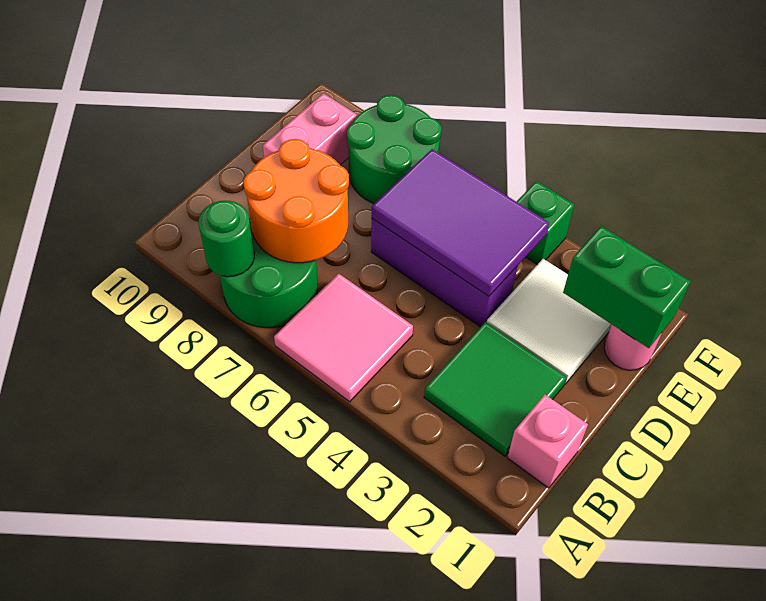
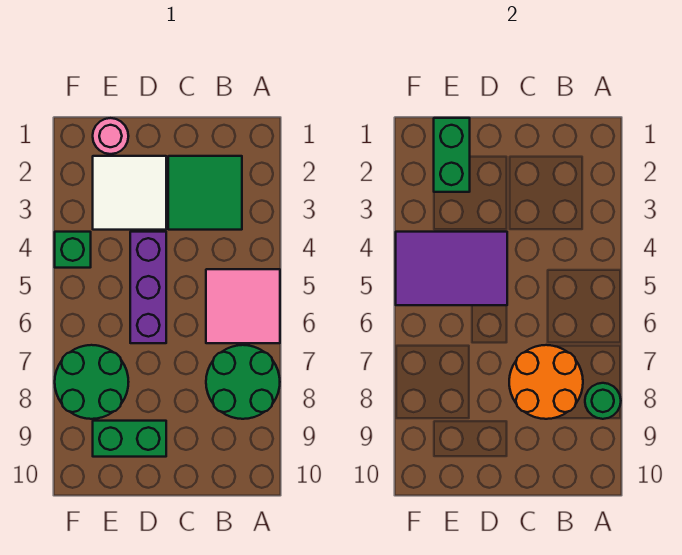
pink 1x1 brick [507,395,588,488] -> none
purple 2x3 tile [372,149,549,297] -> purple 2x3 tile turned to [396,232,507,305]
pink 1x2 brick [263,93,357,165] -> green 1x2 brick [93,421,166,457]

